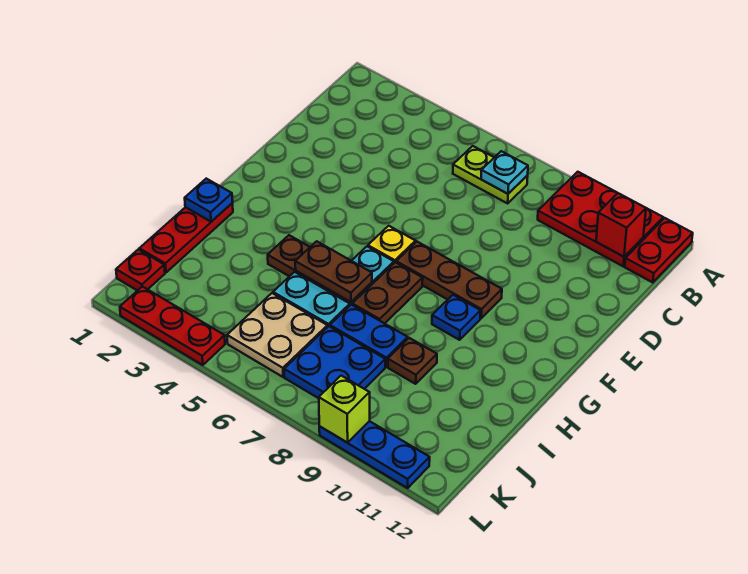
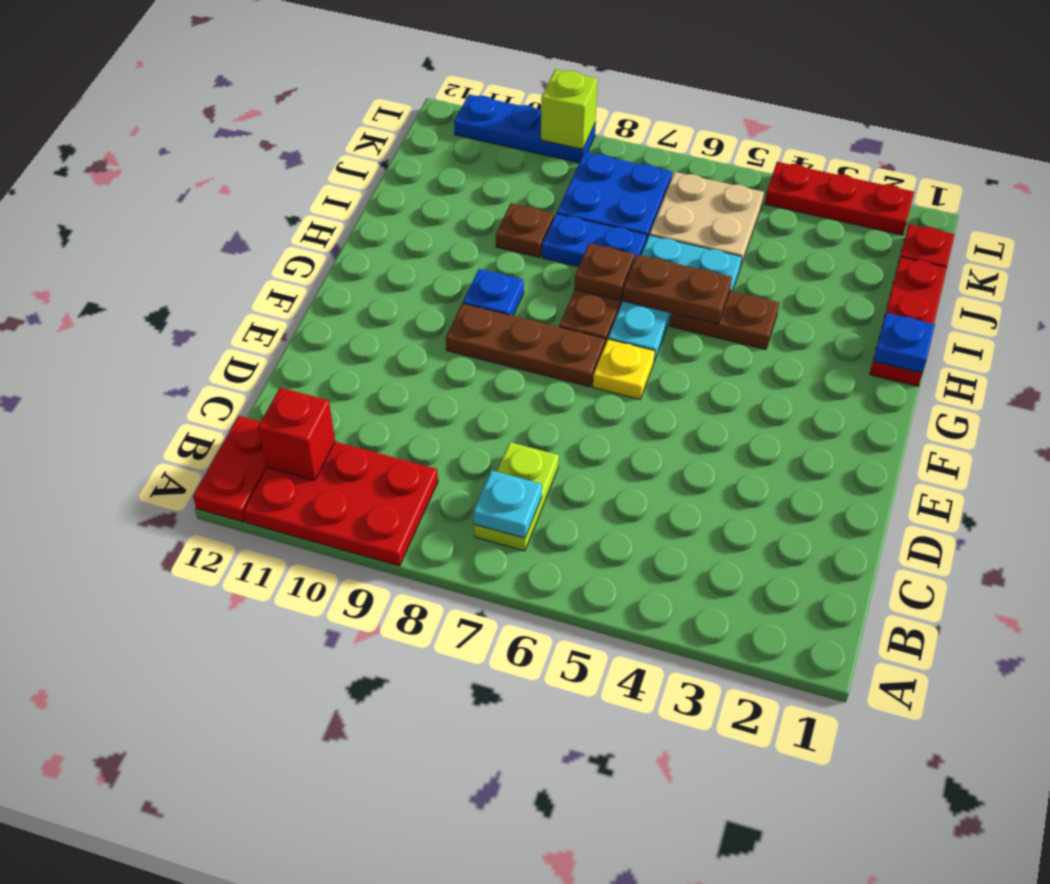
lime 1x2 plate [453,146,528,203] -> lime 1x2 plate turned to [474,442,559,551]
none -> brown 1x1 plate [574,243,635,300]

